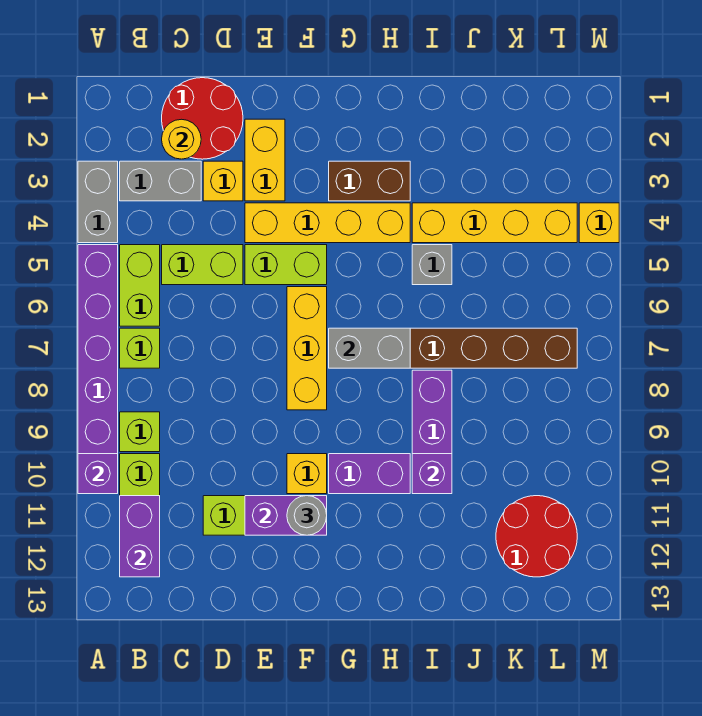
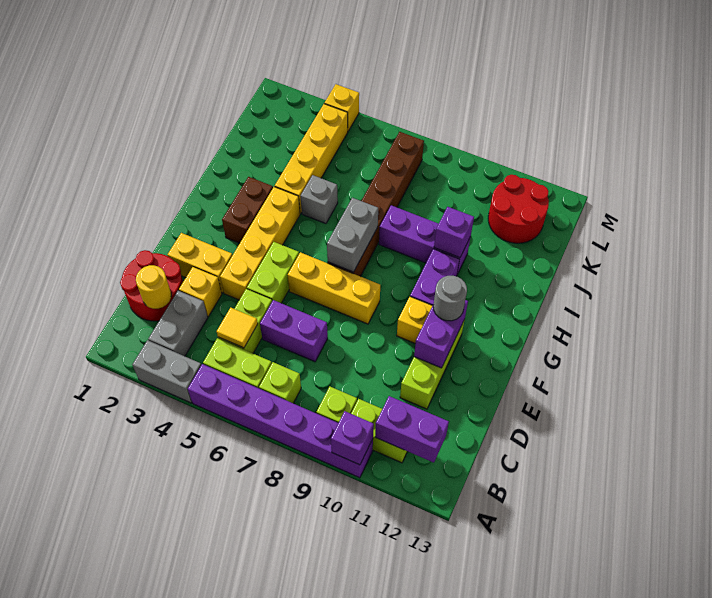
none -> yellow 1x1 tile [217,308,258,348]
none -> purple 1x2 brick [260,300,328,362]

